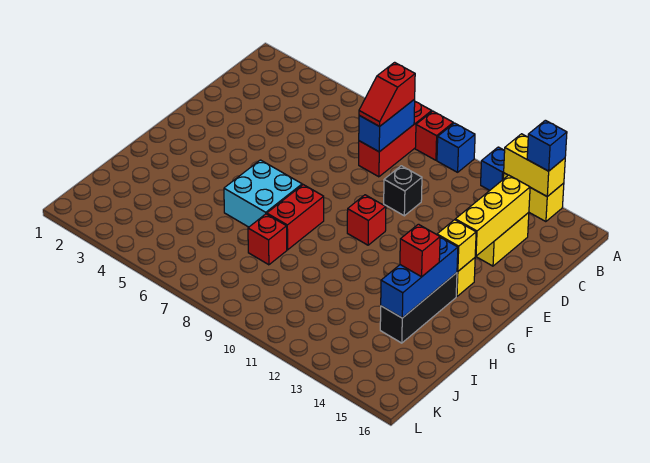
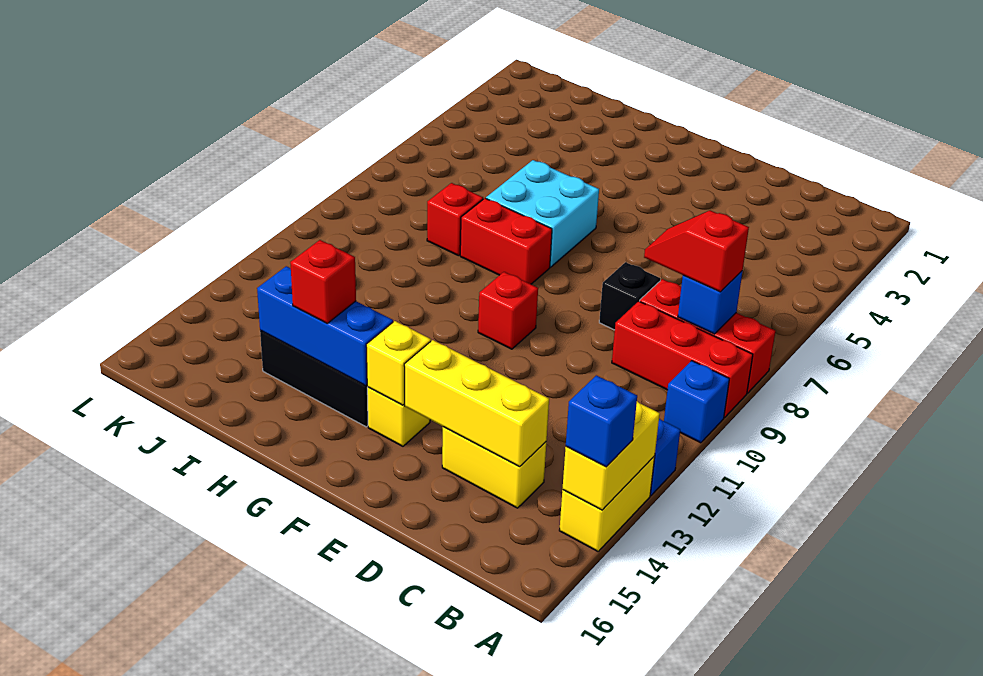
red 1x1 brick [415,111,453,160] -> red 1x3 brick [612,301,753,418]
blue 1x2 brick [359,99,415,152] -> blue 1x1 brick [678,271,742,334]
black 1x1 brick [384,166,422,216] -> black 1x1 brick moved to [599,262,660,330]

